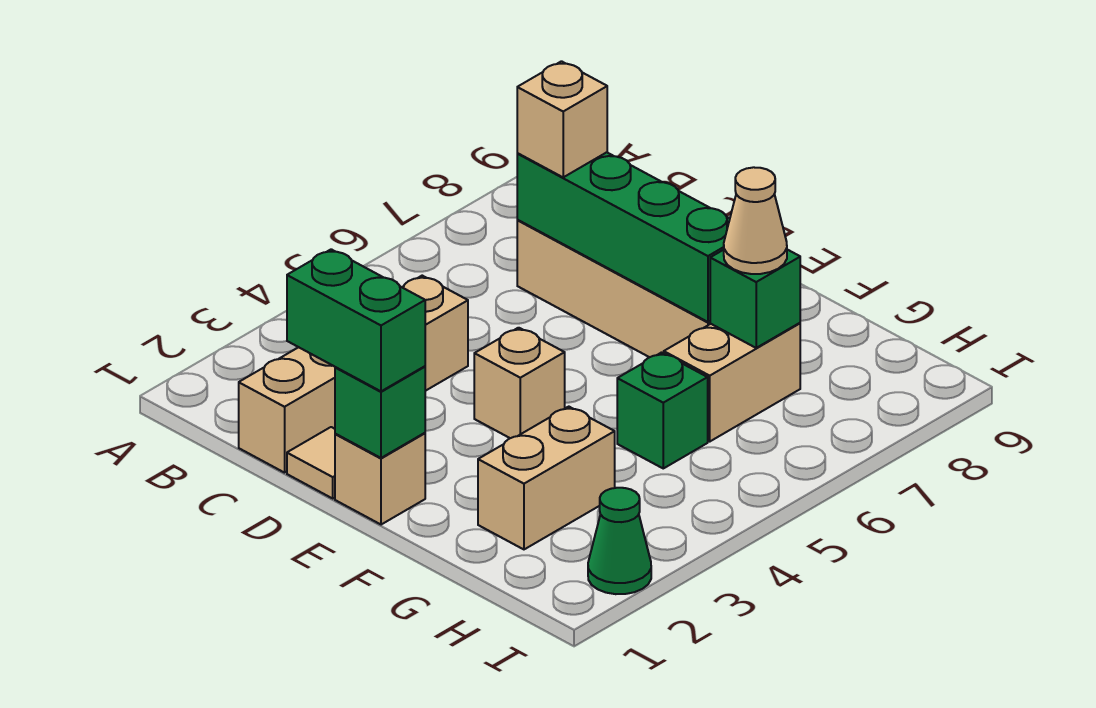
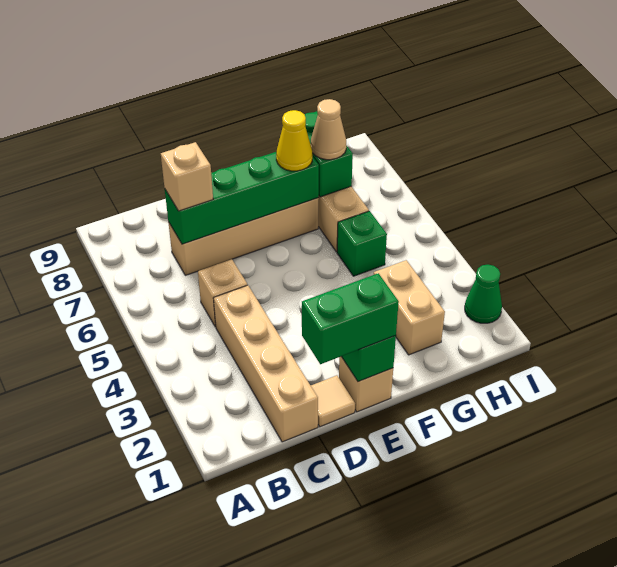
tan 1x1 brick [474,328,565,438] -> tan 1x1 brick moved to [198,259,247,327]
none -> yellow 1x1 cone [276,110,312,171]
green 1x1 brick [710,250,800,348] -> green 1x2 brick [305,111,353,197]

